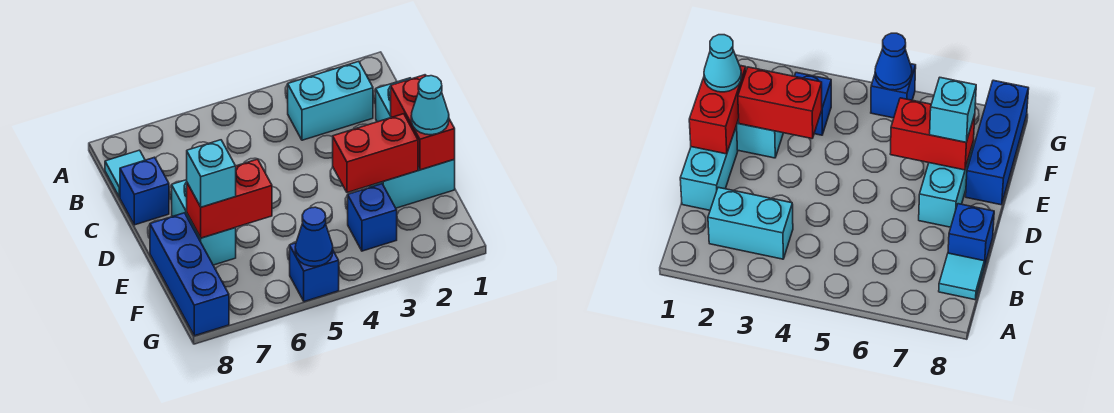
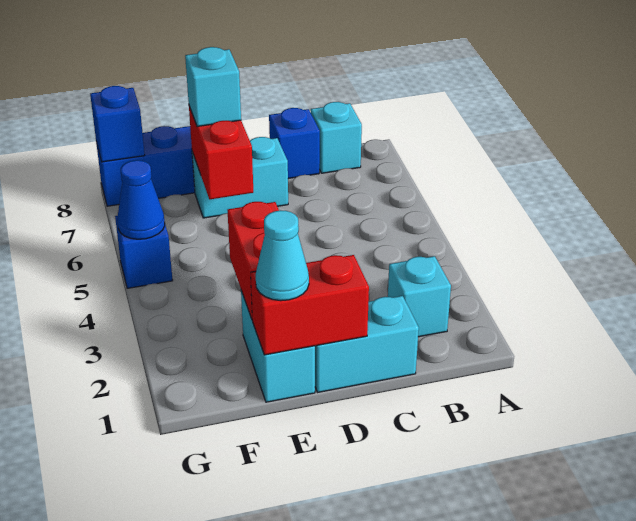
cyan 1x2 brick [288,61,373,140] -> cyan 1x1 brick [388,256,451,337]
cyan 1x1 tile [105,150,145,197] -> cyan 1x1 brick [311,102,362,173]
blue 1x1 brick [348,184,397,251] -> blue 1x1 brick moved to [90,86,145,162]

